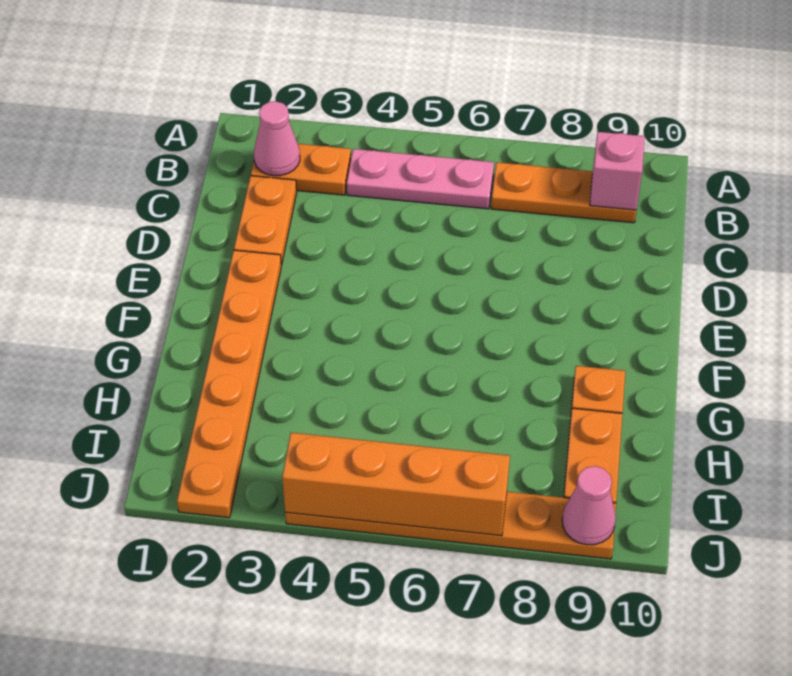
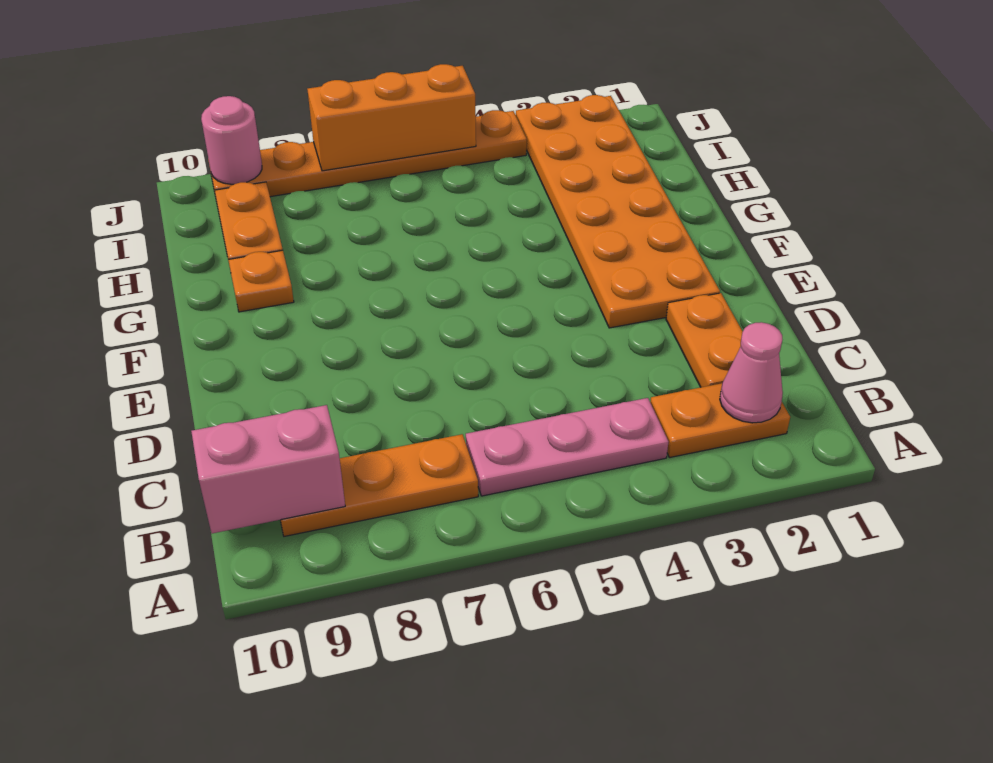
pink 1x1 brick [590,132,645,210] -> pink 1x2 brick [191,405,345,533]
orange 1x6 plate [177,250,281,518] -> orange 2x6 plate [516,95,720,328]
orange 1x4 brick [282,433,510,536] -> orange 1x3 brick [307,64,476,171]
pink 1x1 cone [562,466,616,545] -> pink 1x1 round brick [201,96,262,184]

